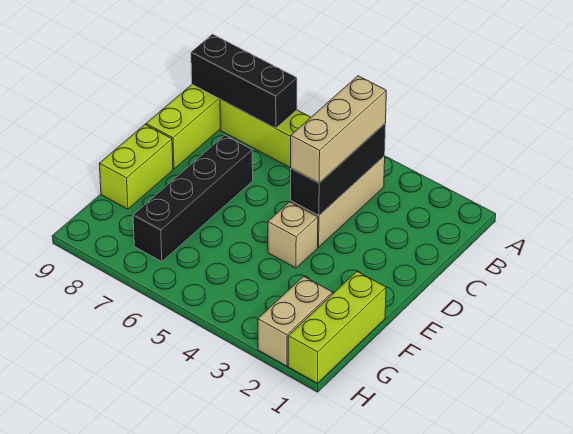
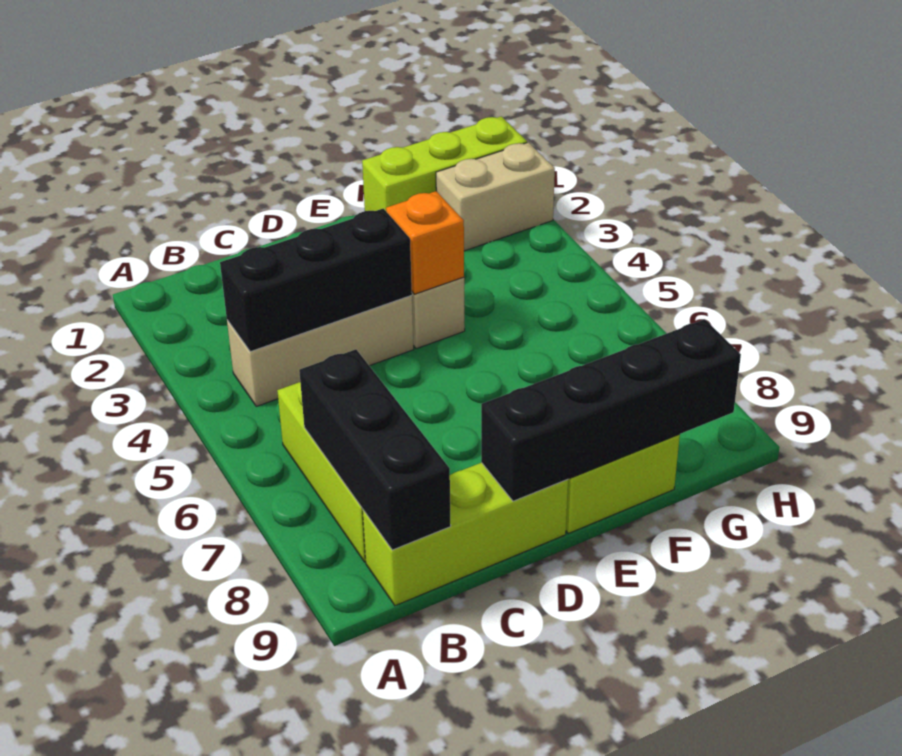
tan 1x3 brick [291,76,386,183] -> none
black 1x4 brick [133,135,253,262] -> black 1x4 brick moved to [481,319,741,501]
none -> orange 1x1 brick [386,191,464,294]

